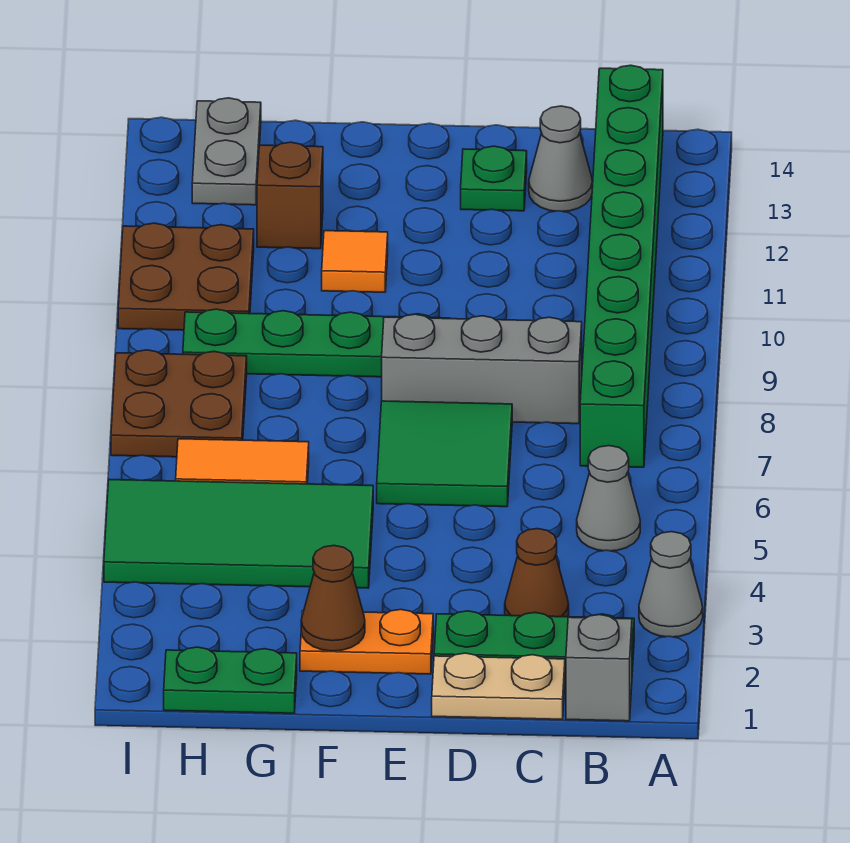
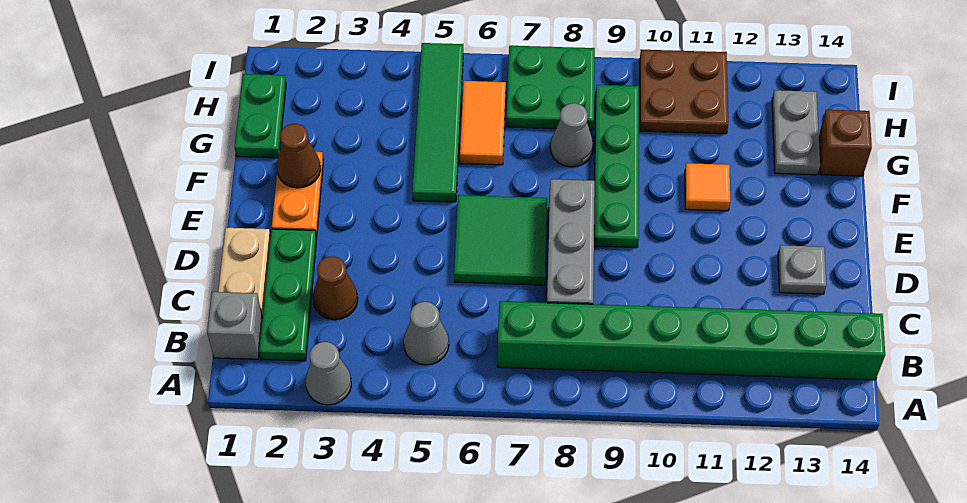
grey 1x1 cone [529,106,593,212] -> grey 1x1 cone moved to [550,103,593,167]
green 1x1 plate [461,146,527,211] -> grey 1x1 plate [778,245,826,294]
green 2x4 tile [104,480,373,588] -> green 1x4 tile [412,43,463,202]
brown 1x1 brick [257,142,323,249] -> brown 1x1 brick moved to [819,110,872,176]
brown 2x2 plate [111,350,247,457] -> green 2x2 plate [506,46,595,130]
grey 1x2 plate [192,98,261,205] -> grey 1x2 plate turned to [772,90,820,175]

